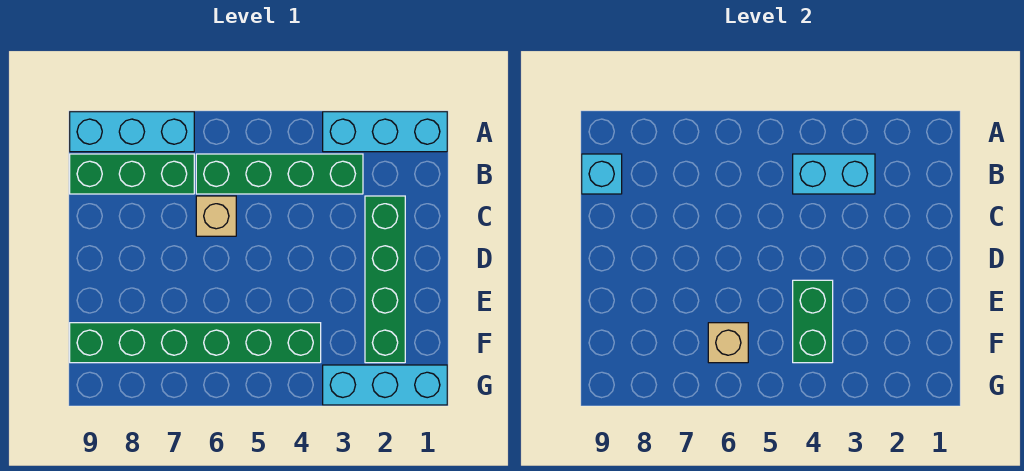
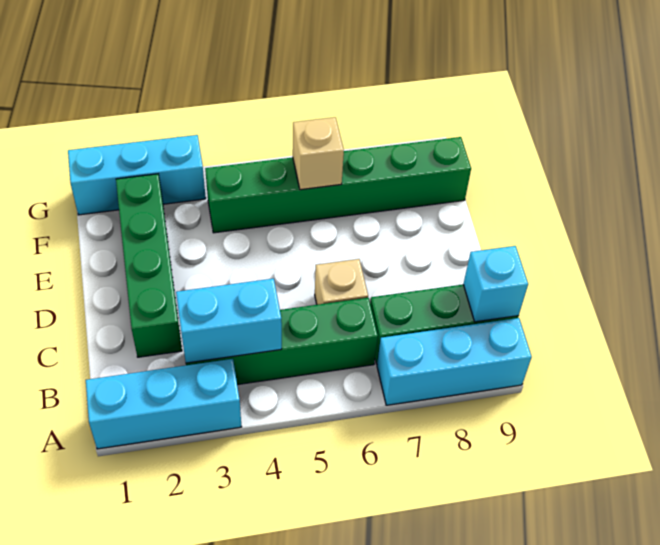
green 1x2 brick [793,280,833,363] -> none

